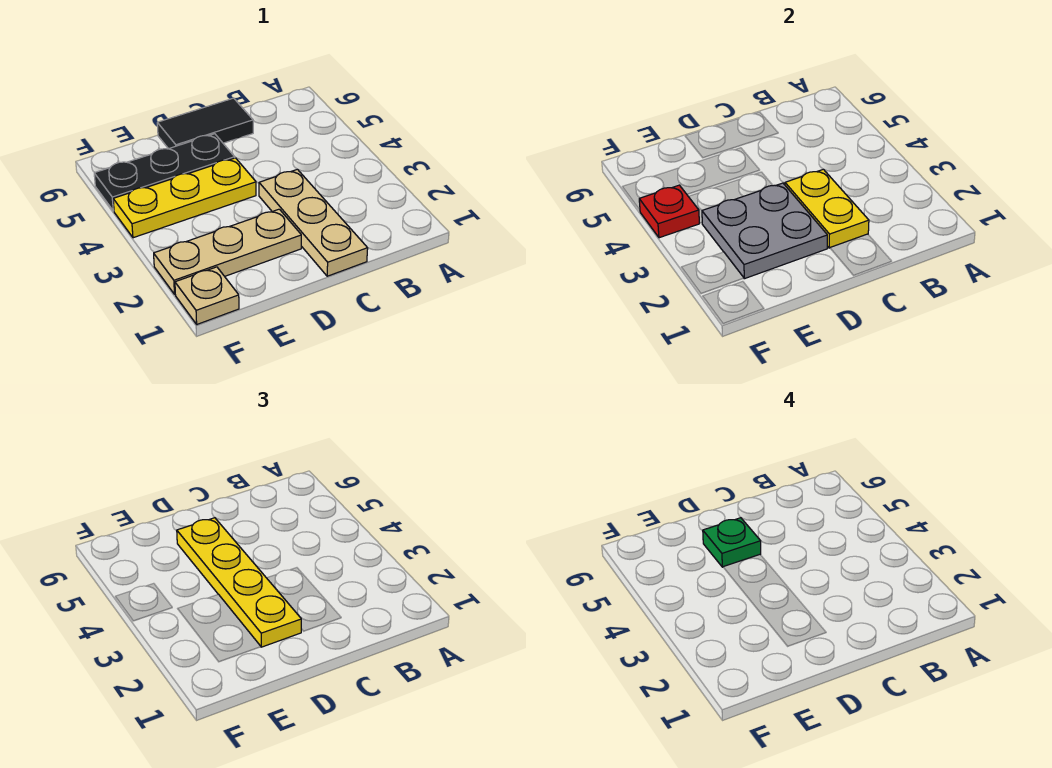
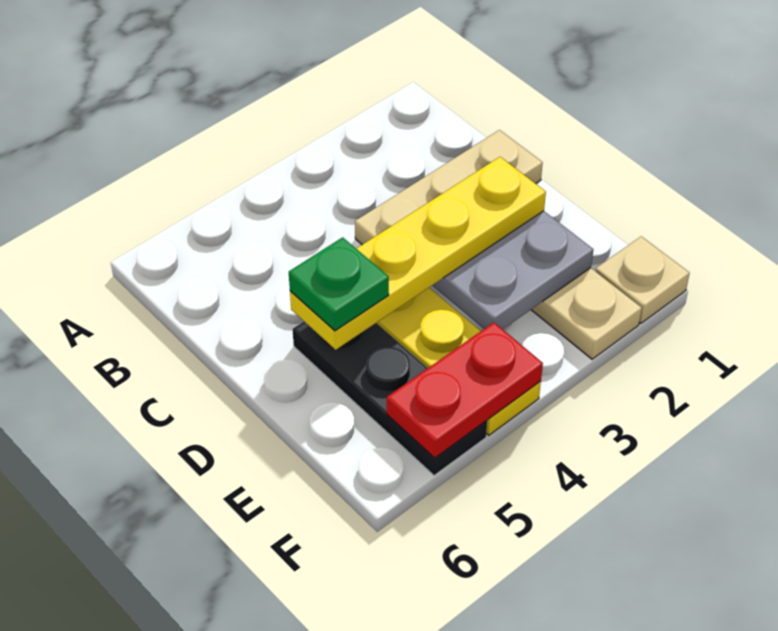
yellow 1x2 plate [785,169,869,248] -> none
black 1x2 tile [157,98,253,149] -> none
red 1x1 plate [639,185,699,238] -> red 1x2 plate [387,323,543,458]

